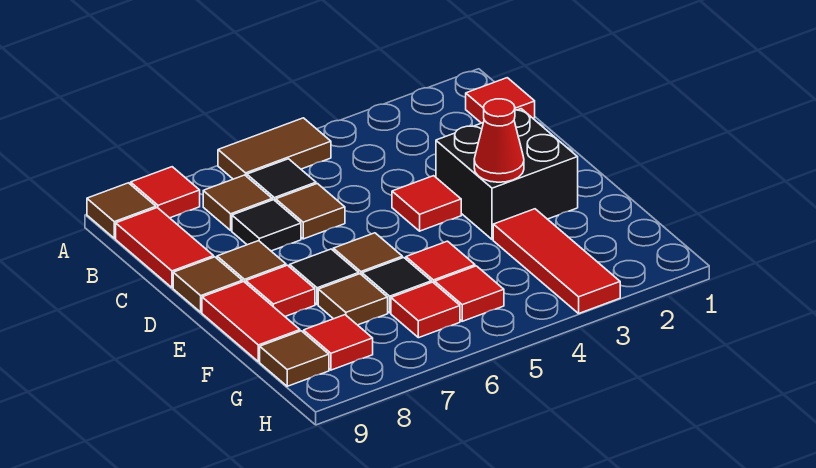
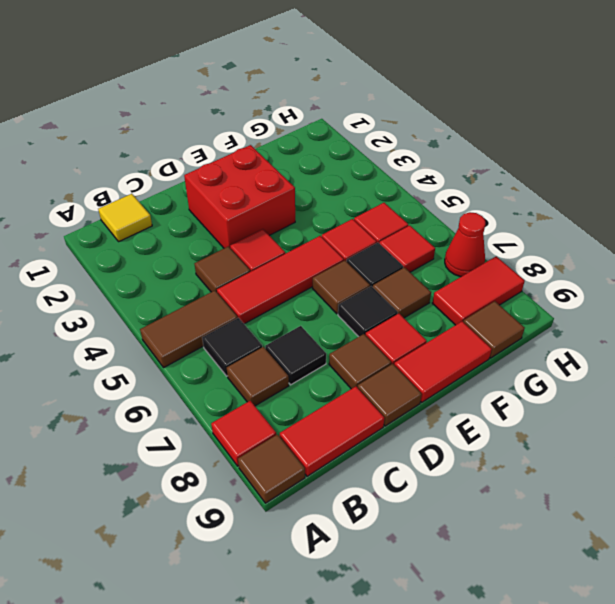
brown 1x2 tile [218,118,331,179] -> brown 1x2 tile turned to [140,291,238,368]
red 1x1 tile [466,78,535,123] -> yellow 1x1 tile [98,194,152,241]
brown 1x1 tile [276,184,345,239] -> brown 1x1 tile moved to [195,246,250,292]
black 2x2 brick [436,109,578,240] -> red 2x2 brick [184,145,295,248]
red 1x1 cone [474,99,524,182] -> red 1x1 cone moved to [445,212,485,277]
red 1x3 tile [493,209,620,313] -> red 1x3 tile moved to [217,236,344,324]
red 1x1 tile [304,315,373,370] -> red 1x2 tile [432,256,525,325]

